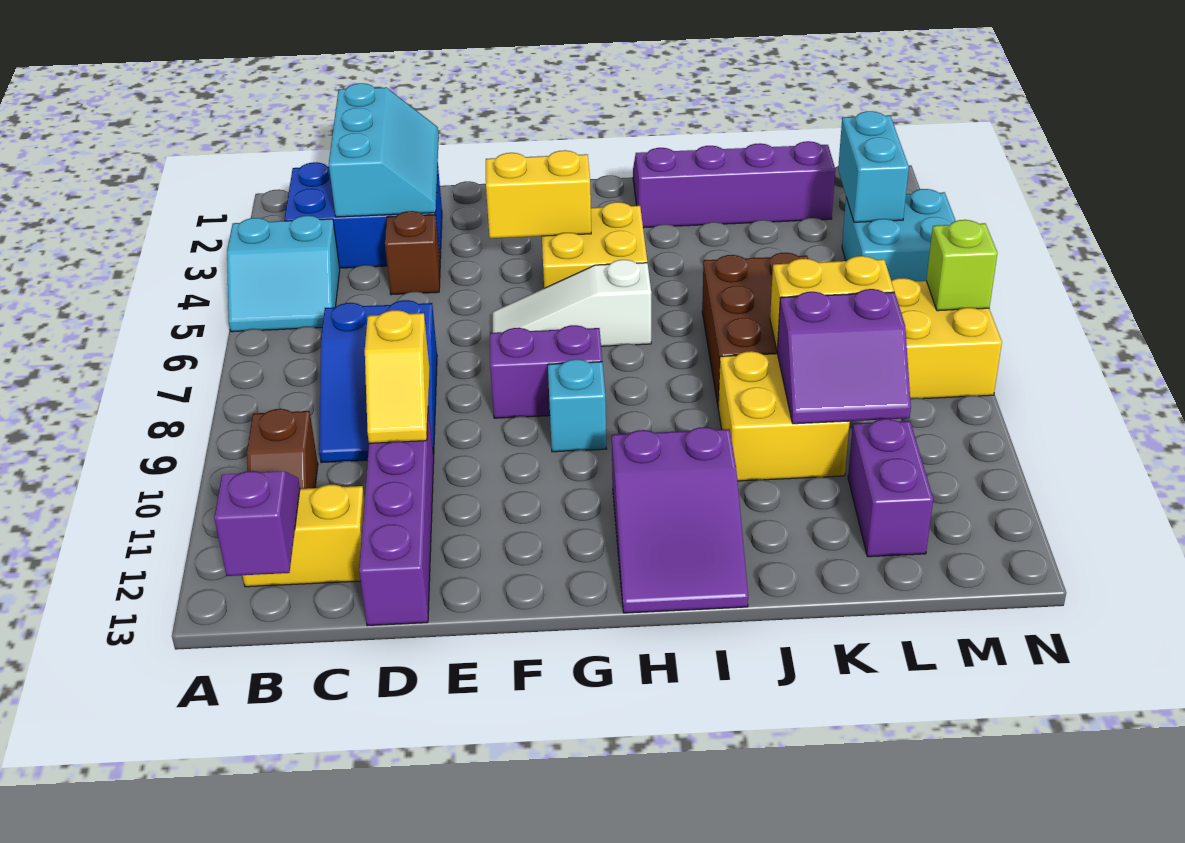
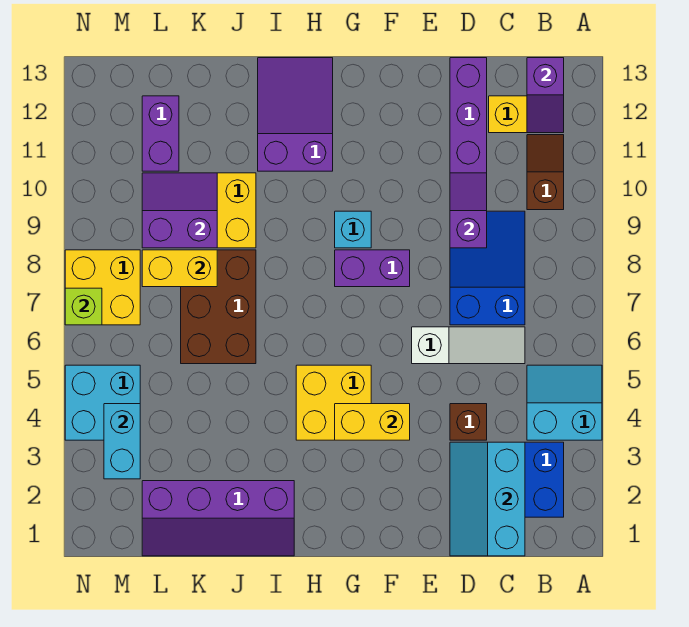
yellow 1x2 slope [365,310,430,443] -> purple 1x2 slope [450,173,487,248]
white 1x3 slope [493,260,651,346] -> white 1x3 slope moved to [412,327,525,364]

